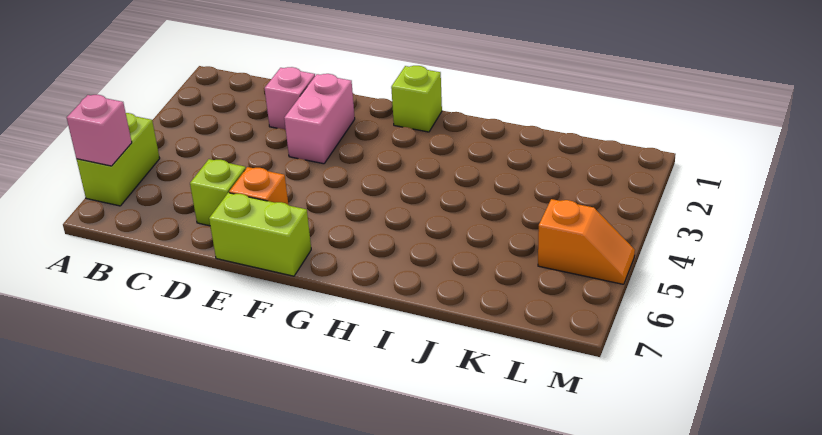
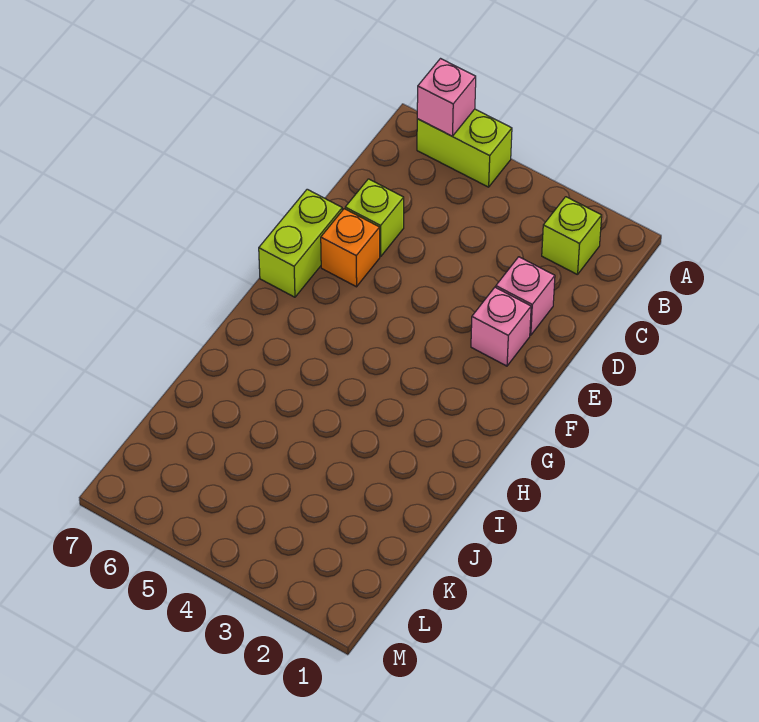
pink 1x2 brick [284,74,355,164] -> pink 1x1 brick [471,287,531,366]
lime 1x1 brick [391,66,442,132] -> lime 1x1 brick moved to [542,197,602,275]
orange 1x2 slope [538,199,635,284] -> none

